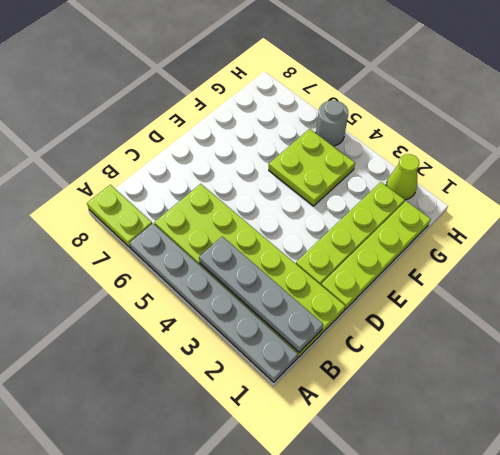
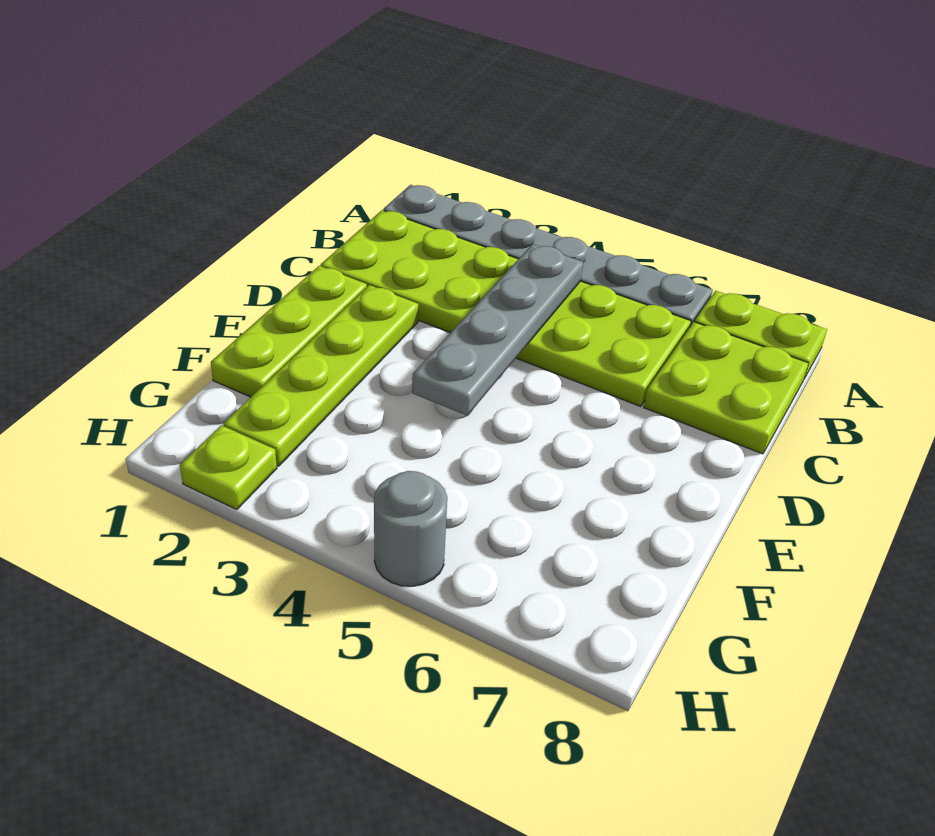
grey 1x4 plate [199,236,323,353] -> grey 1x4 plate turned to [412,244,583,416]
lime 1x4 plate [321,201,431,310] -> lime 1x3 plate [211,266,367,397]
lime 2x2 plate [269,129,355,206] -> lime 2x2 plate moved to [644,322,808,454]
lime 1x1 cone [386,154,419,200] -> lime 1x1 plate [180,425,277,509]

